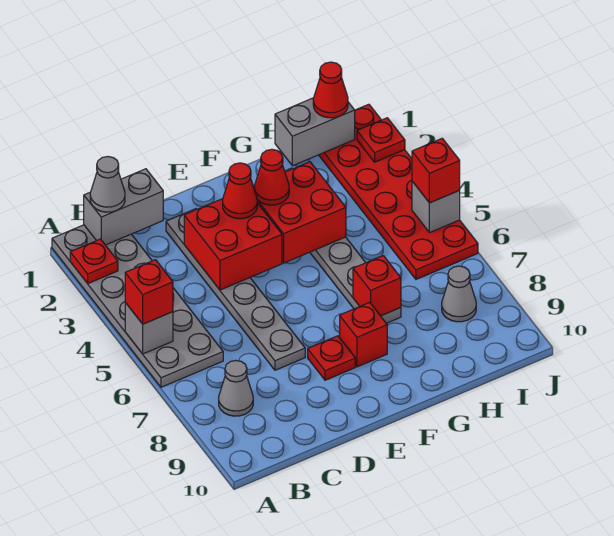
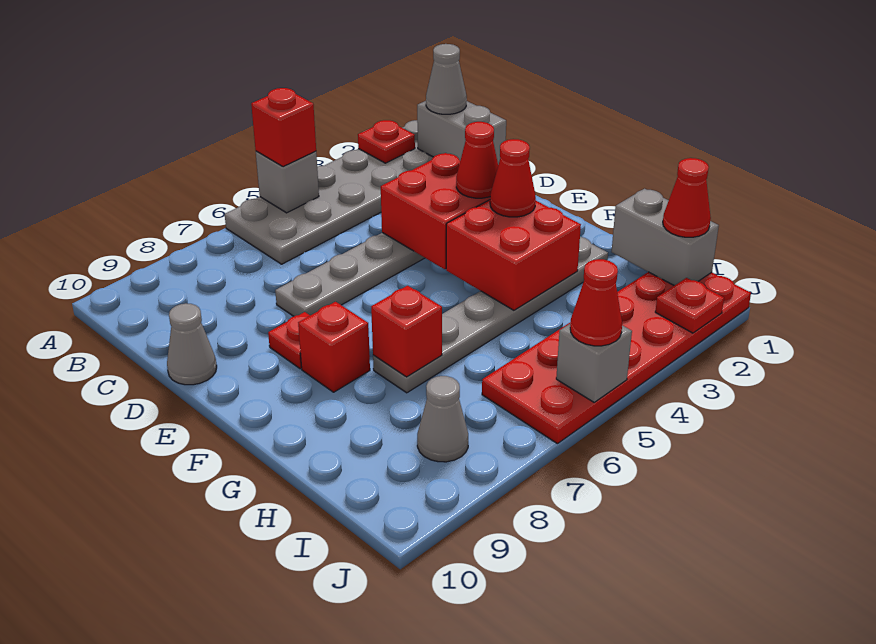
grey 1x1 cone [219,361,253,416] -> grey 1x1 cone moved to [167,303,217,385]
red 1x1 brick [412,138,460,203] -> red 1x1 cone [570,259,622,346]

